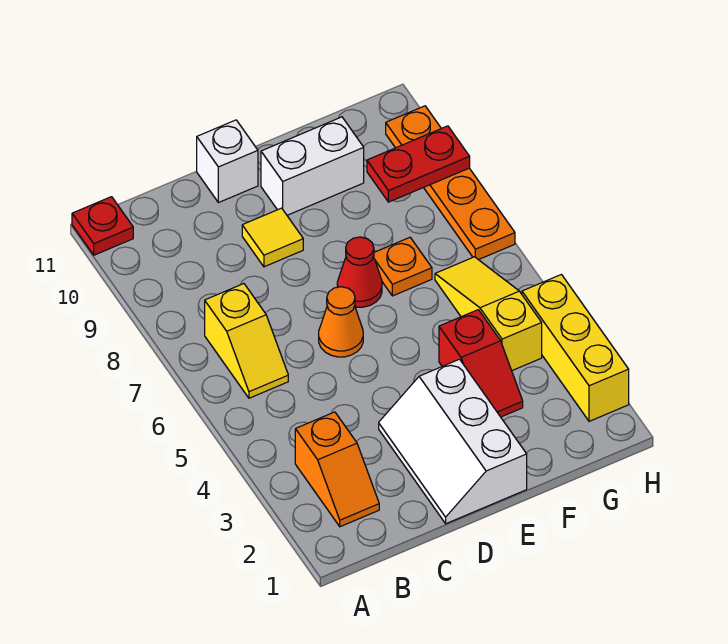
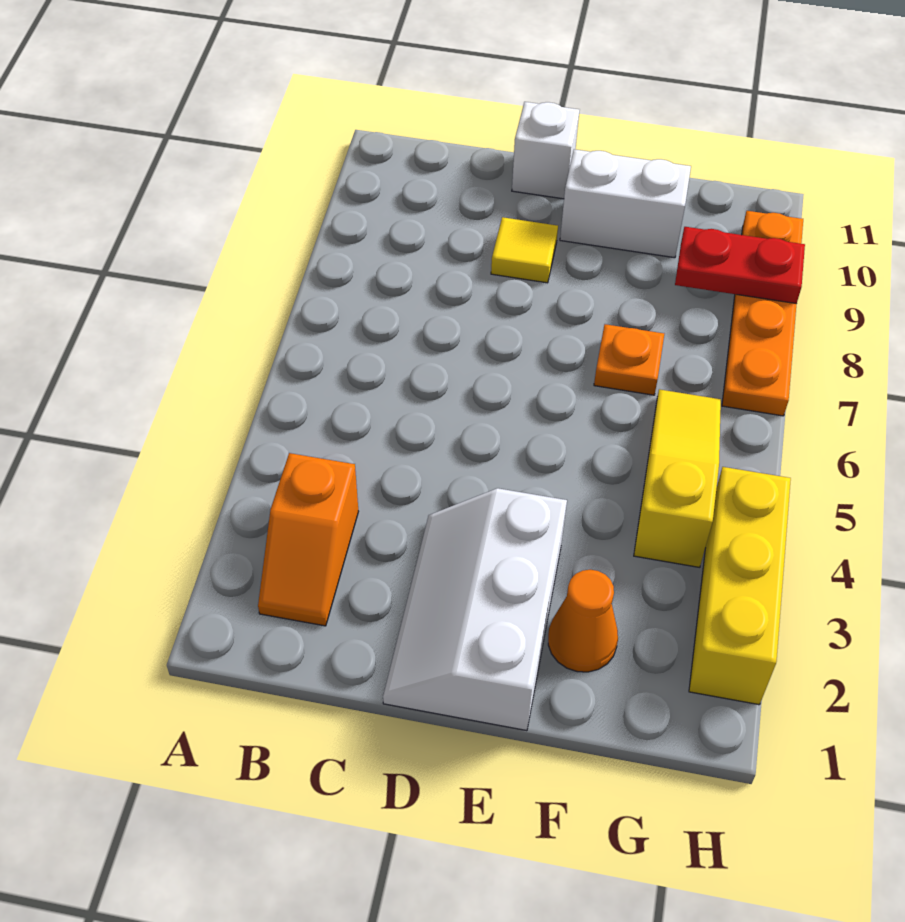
red 1x1 plate [72,197,133,255] -> none
yellow 1x2 slope [205,284,288,398] -> none
orange 1x1 cone [319,287,363,357] -> orange 1x1 cone moved to [548,570,618,672]
red 1x1 cone [337,237,382,307] -> none
red 1x2 slope [439,310,523,417] -> none

